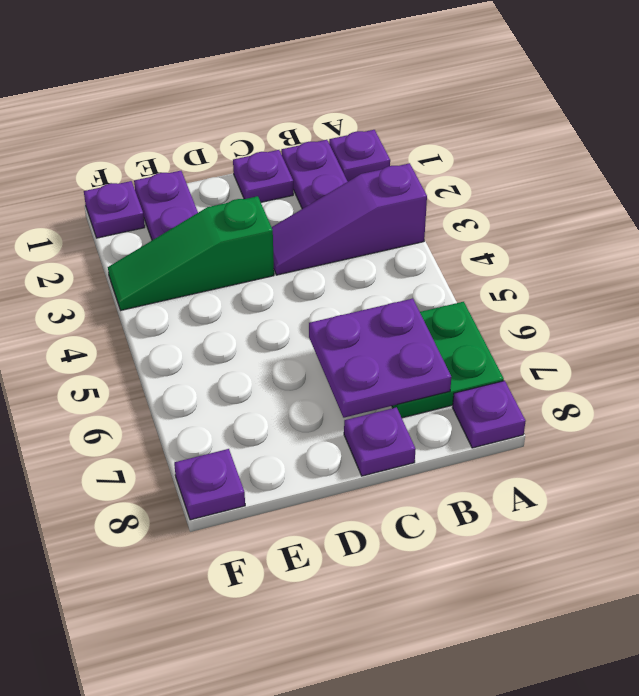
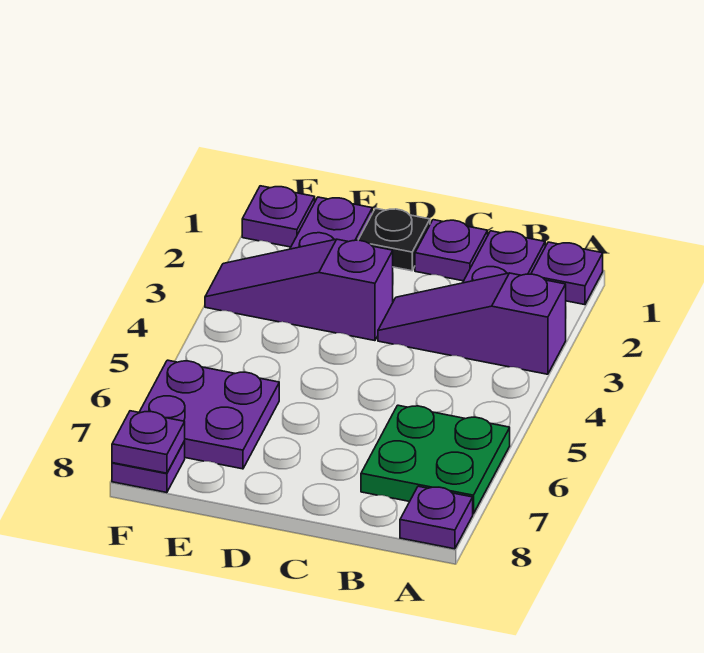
purple 2x2 plate [309,298,451,418] -> purple 2x2 plate moved to [139,360,279,469]
purple 1x1 plate [344,407,416,476] -> purple 1x1 plate moved to [112,411,185,473]
none -> black 1x1 plate [359,208,430,271]
green 1x3 slope [108,196,274,310] -> purple 1x3 slope [205,239,393,341]

